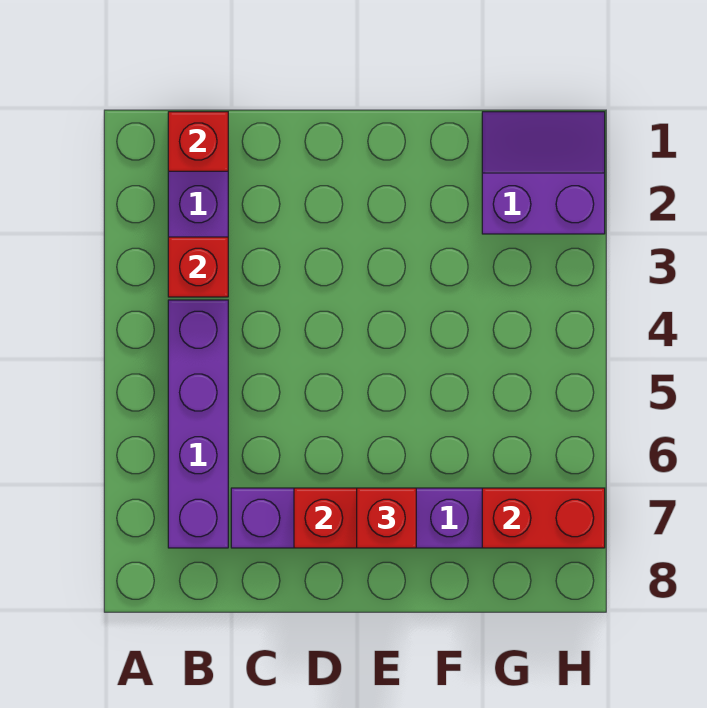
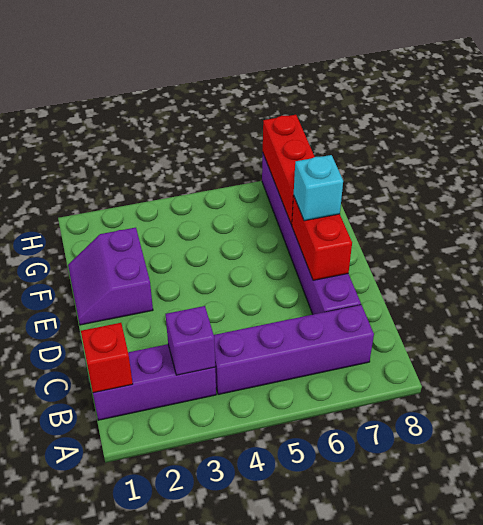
red 1x1 brick [168,237,228,297] -> purple 1x1 brick [165,306,215,375]
red 1x1 brick [357,488,416,548] -> cyan 1x1 brick [294,155,343,221]
purple 2x2 slope [482,112,605,234] -> purple 2x2 slope moved to [68,228,153,325]
red 1x2 brick [482,488,605,548] -> red 1x3 brick [263,115,315,225]

